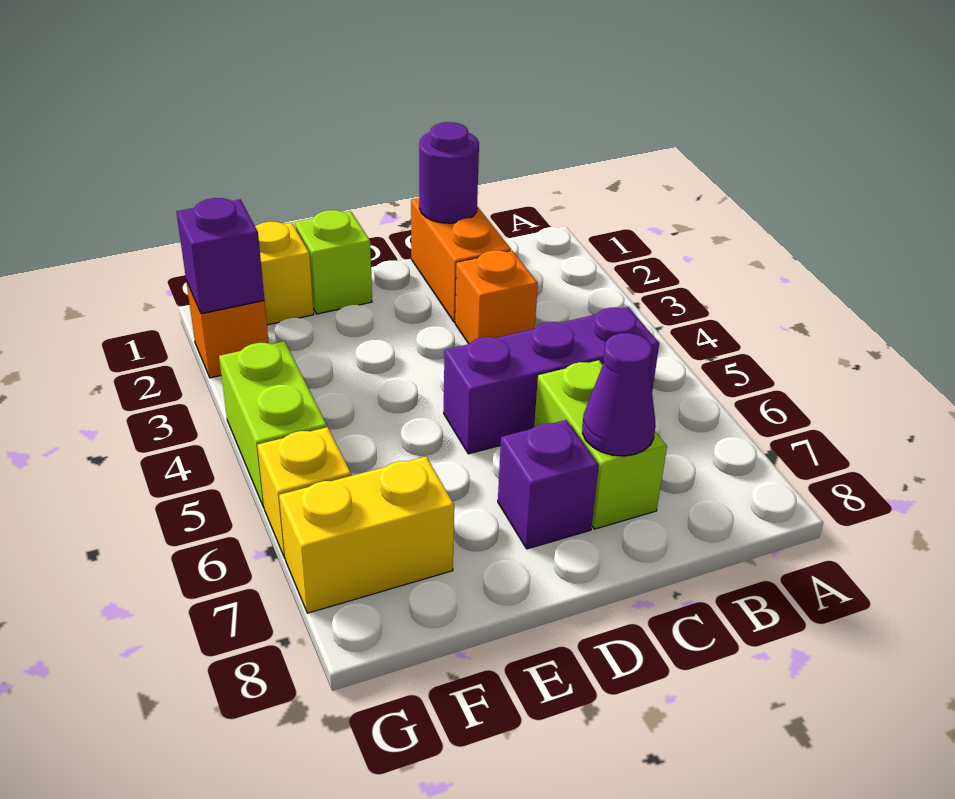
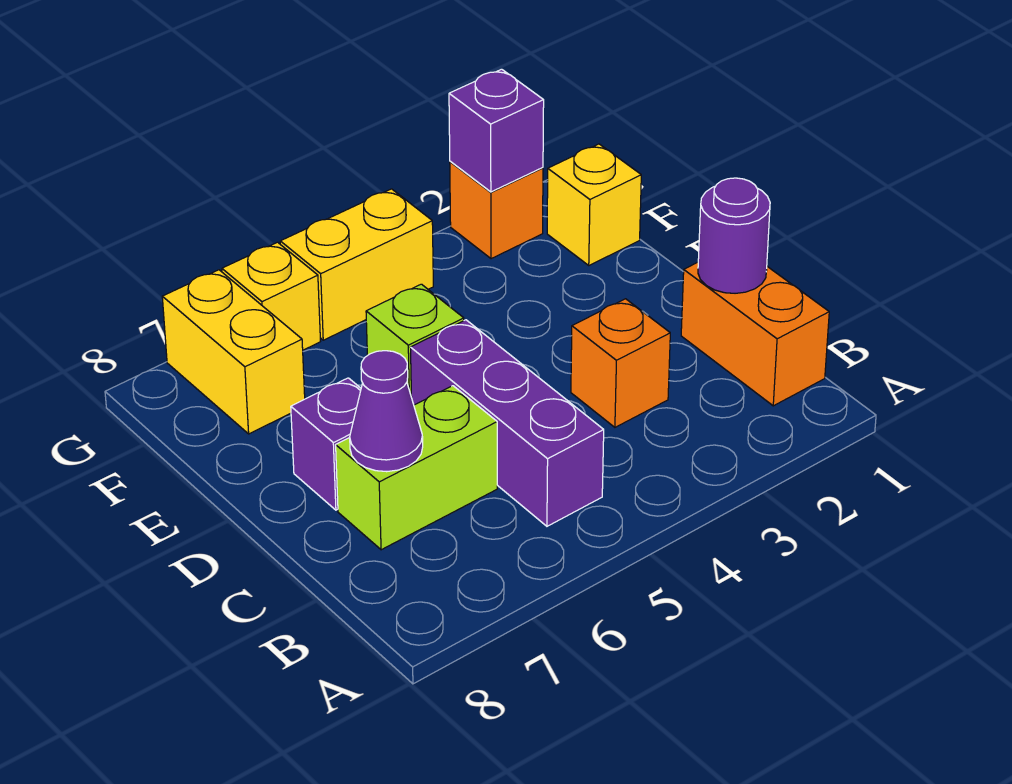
orange 1x2 brick [411,198,511,322] -> orange 1x2 brick turned to [681,262,829,406]
lime 1x1 brick [295,210,372,314] -> lime 1x1 brick moved to [366,284,464,394]
lime 1x2 brick [219,341,327,507] -> yellow 1x2 brick [280,189,433,340]

